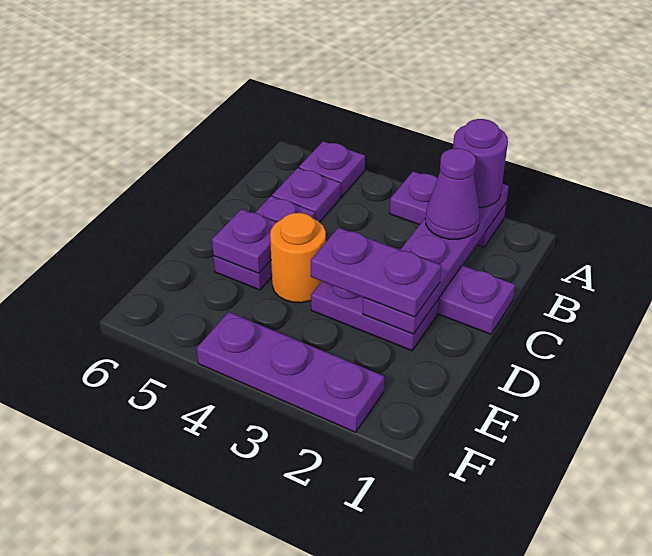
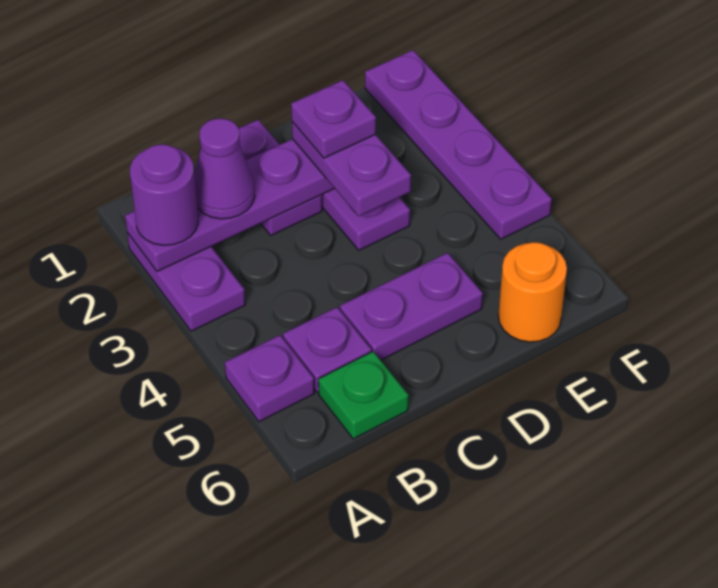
none -> green 1x1 plate [318,352,409,439]
orange 1x1 round brick [270,213,326,303] -> orange 1x1 round brick moved to [498,242,567,342]
purple 1x1 plate [212,209,277,273] -> purple 1x1 plate moved to [291,80,376,158]
purple 1x3 plate [197,312,384,432] -> purple 1x4 plate [365,50,552,239]

